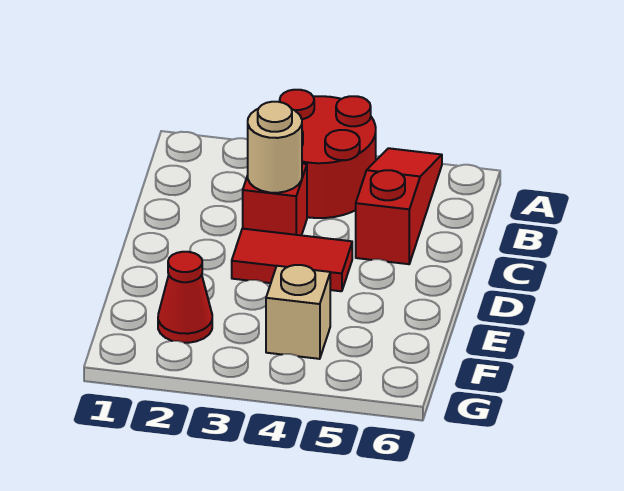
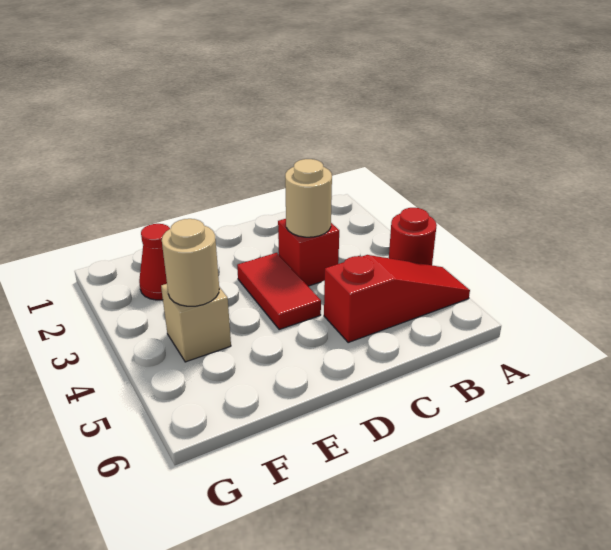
red 2x2 round brick [280,90,376,218] -> red 1x1 round brick [389,208,437,265]
none -> tan 1x1 round brick [162,219,219,306]

